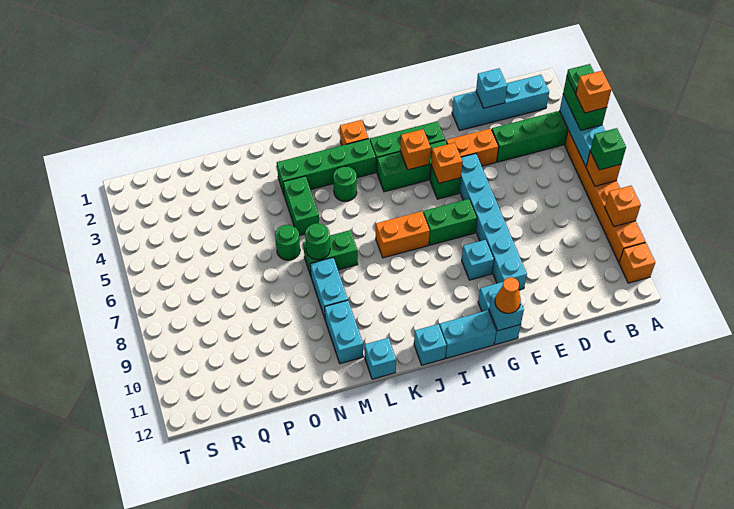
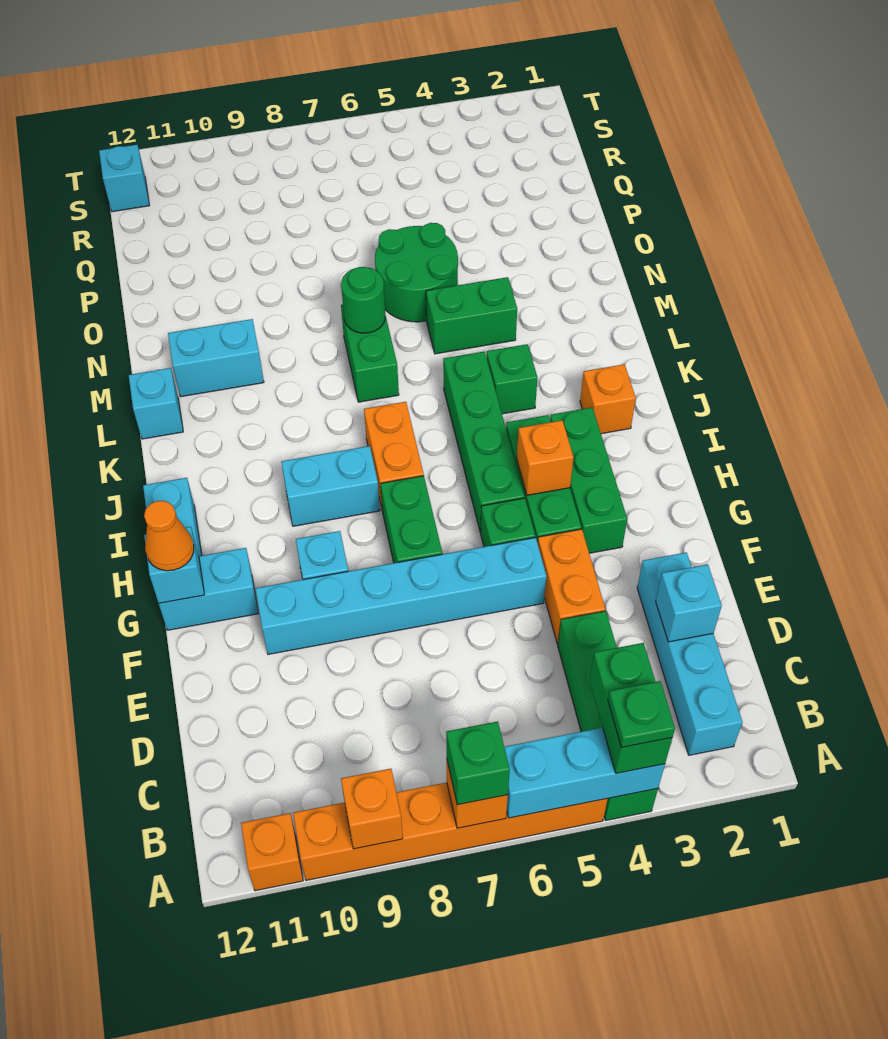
green 1x2 brick [563,76,607,130] -> green 1x2 brick turned to [590,643,672,773]
orange 1x1 brick [576,71,611,113] -> none
orange 1x1 brick [431,143,463,183] -> none
green 1x4 brick [277,139,376,194] -> green 1x4 brick moved to [443,352,525,532]
cyan 1x1 brick [414,324,446,365] -> cyan 1x1 brick moved to [99,145,149,212]
green 1x1 round brick [333,166,357,201] -> green 1x1 brick [487,344,538,414]
cyan 1x2 brick [310,258,348,318] -> cyan 1x2 brick moved to [281,446,380,526]
green 1x1 round brick [275,225,300,260] -> green 2x2 round brick [375,223,458,322]

